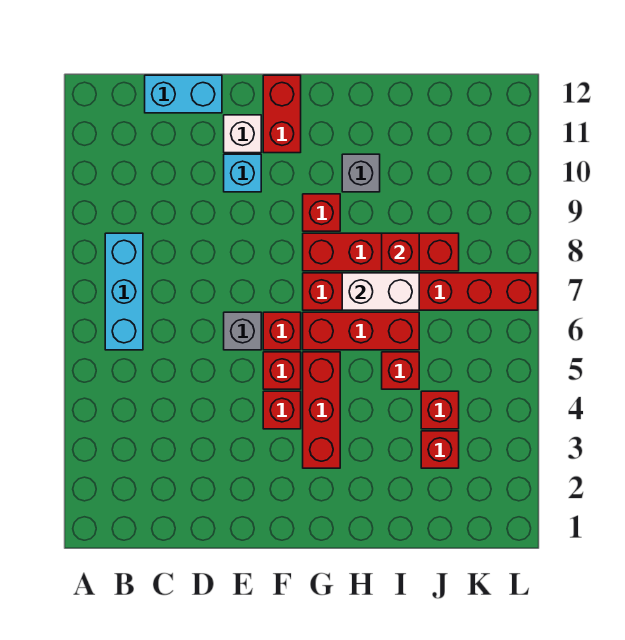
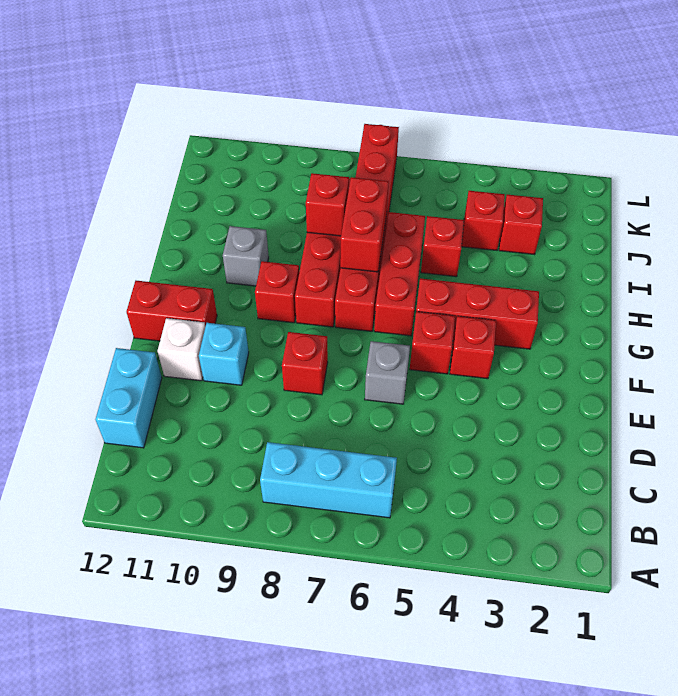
red 1x1 brick [263,312,301,350] -> red 1x1 brick moved to [282,332,328,395]
white 1x2 brick [342,273,419,310] -> red 1x2 brick [340,177,389,272]

